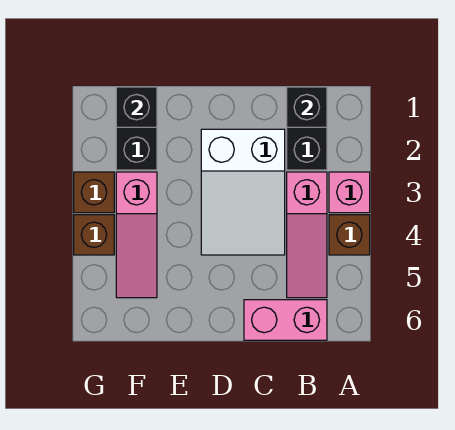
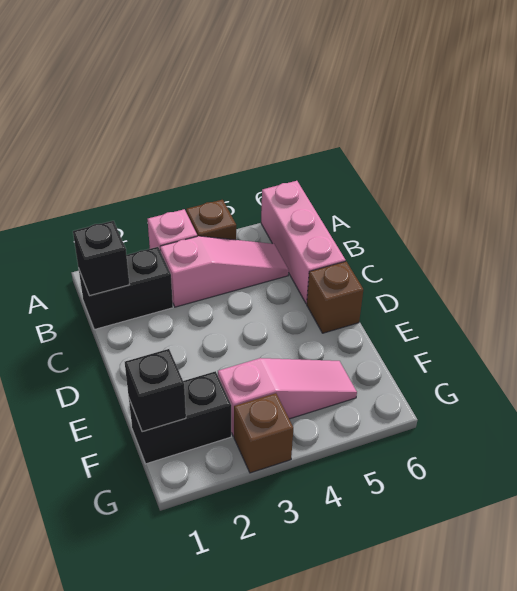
pink 1x2 brick [244,300,327,340] -> pink 1x3 brick [261,181,345,304]
white 2x3 slope [201,129,285,255] -> none
brown 1x1 brick [74,215,114,255] -> brown 1x1 brick moved to [307,261,363,333]

